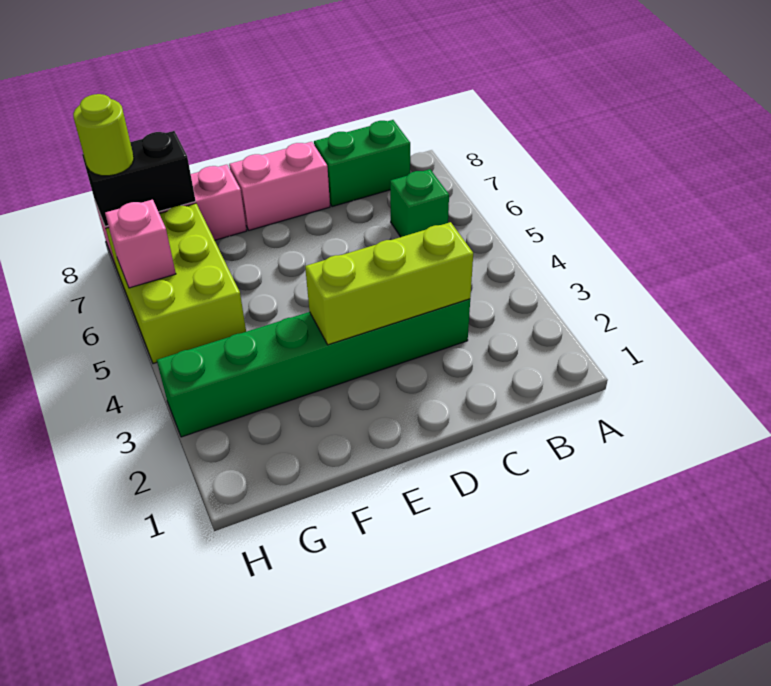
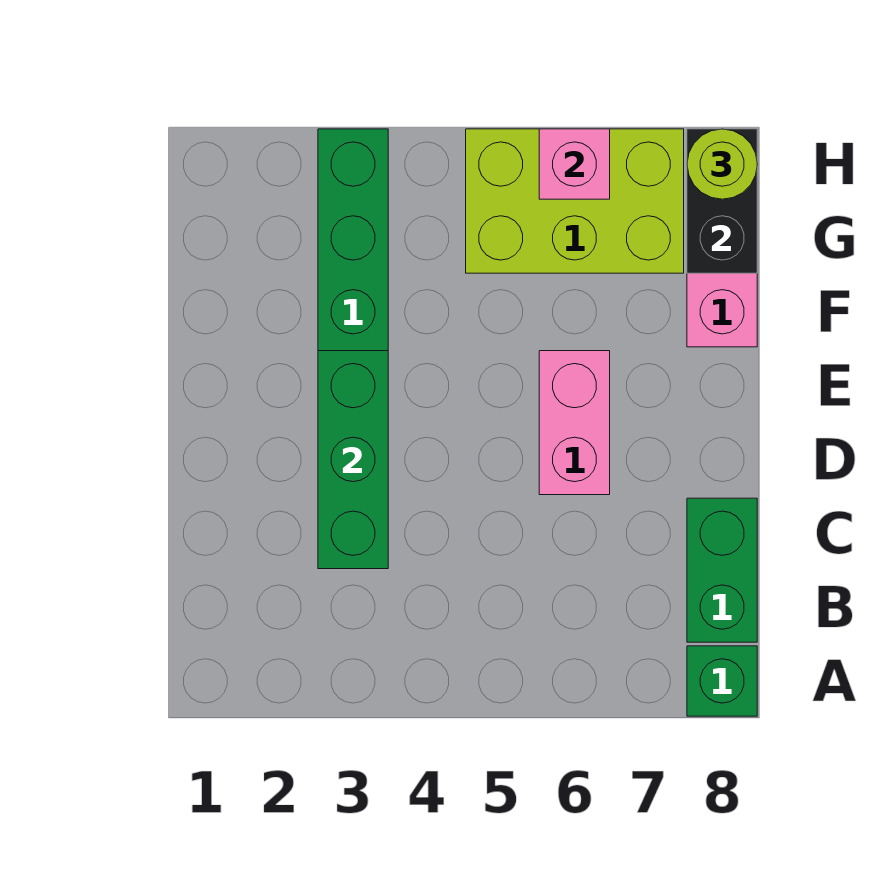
green 1x1 brick [390,169,449,237] -> green 1x1 brick moved to [687,646,757,716]
lime 1x3 brick [305,222,473,345] -> green 1x3 brick [318,351,388,569]
pink 1x2 brick [229,142,330,230] -> pink 1x2 brick moved to [539,351,610,495]

